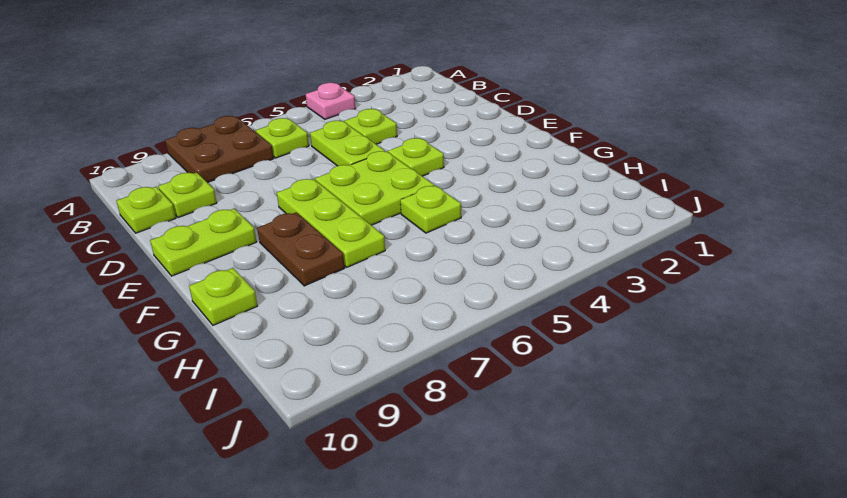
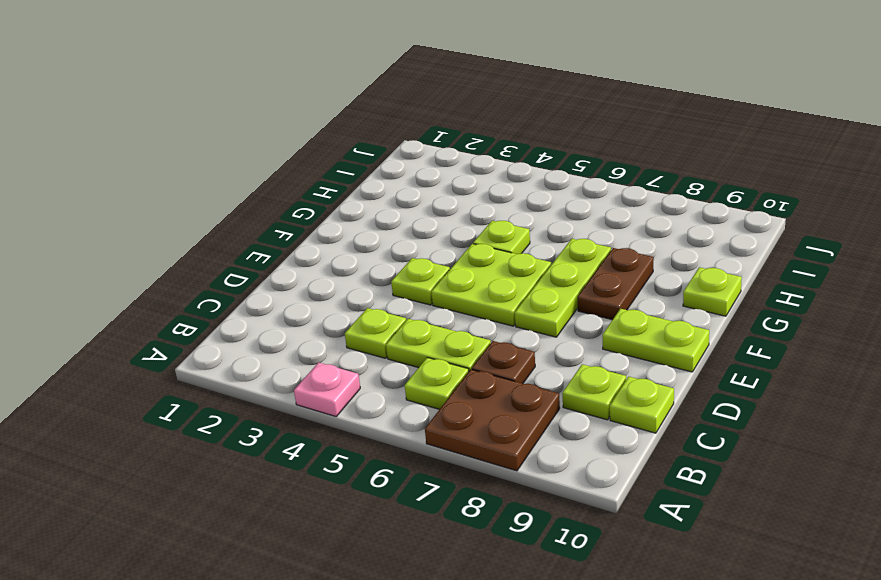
lime 1x2 plate [310,121,385,166] -> lime 1x2 plate turned to [386,319,491,371]
none -> brown 1x1 plate [472,341,535,383]

